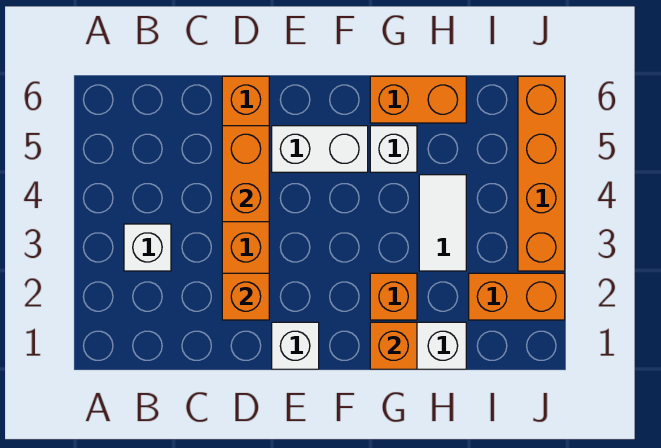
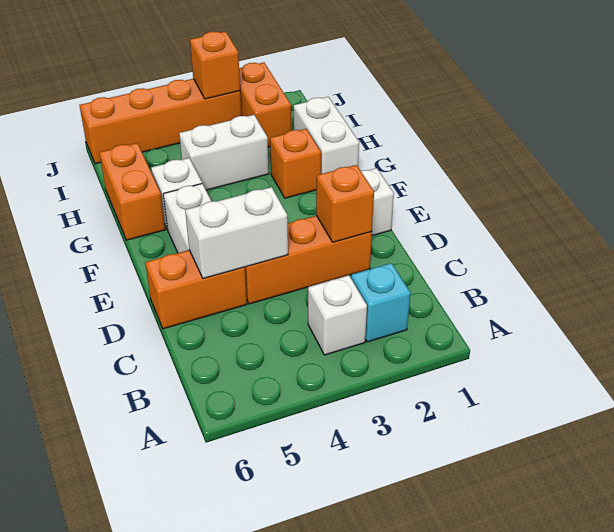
none -> cyan 1x1 brick [351,263,410,342]
orange 1x2 brick [222,126,269,222] -> white 1x2 brick [185,187,288,279]
orange 1x1 brick [370,322,417,369] -> orange 1x1 brick moved to [190,32,240,99]
white 1x2 tile [419,175,466,271] -> white 1x2 brick [179,115,269,190]

